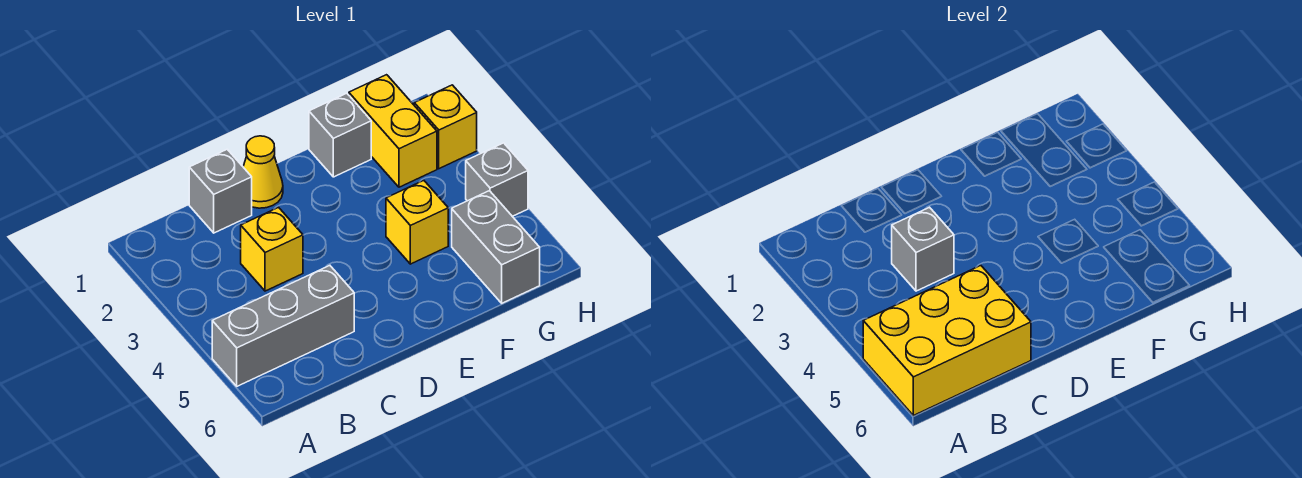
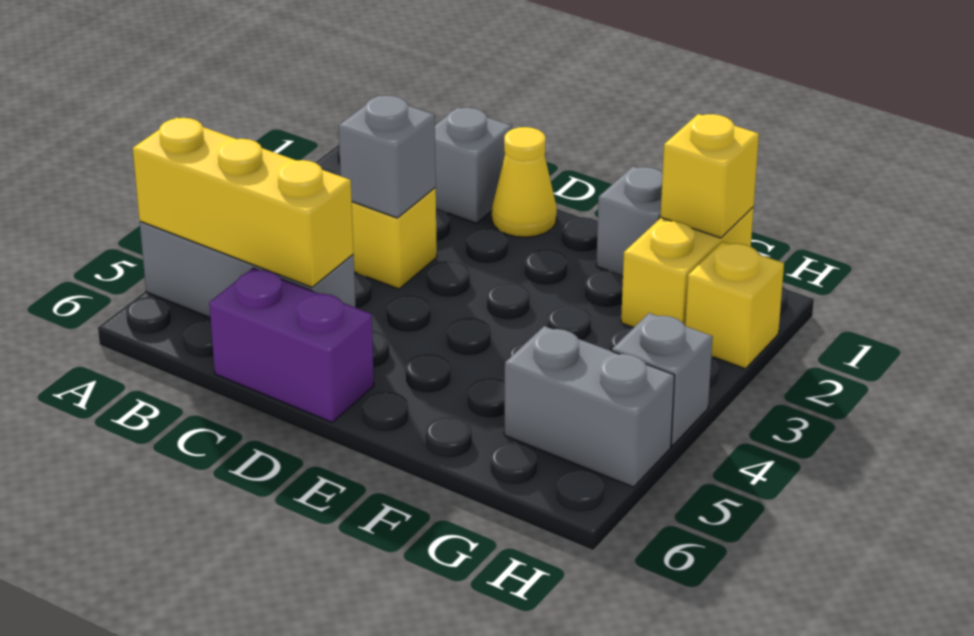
yellow 2x3 brick [863,266,1031,416] -> yellow 1x3 brick [133,117,354,287]
none -> purple 1x2 brick [209,268,374,422]
yellow 1x1 brick [386,180,448,264] -> yellow 1x1 brick moved to [661,114,759,238]
grey 1x2 brick [452,191,540,303] -> grey 1x2 brick turned to [504,326,675,487]

